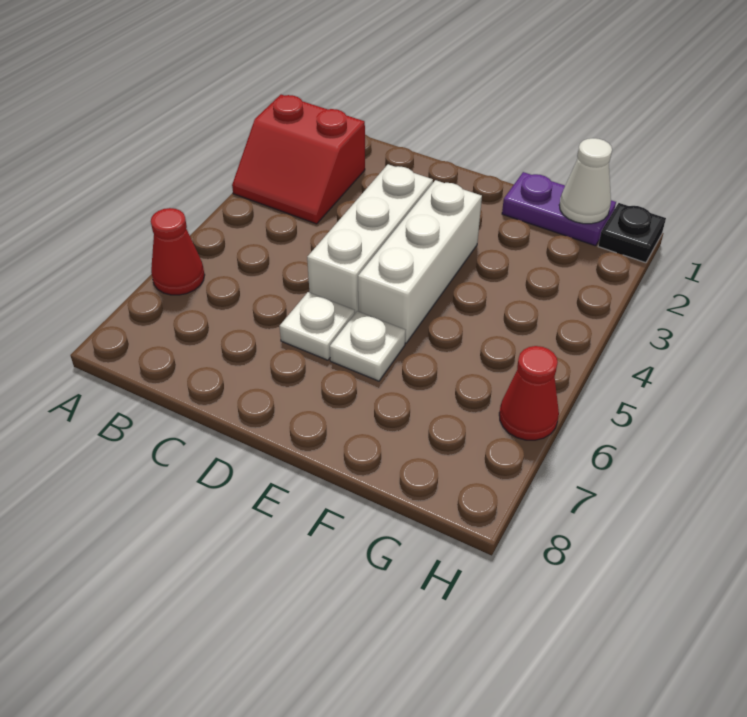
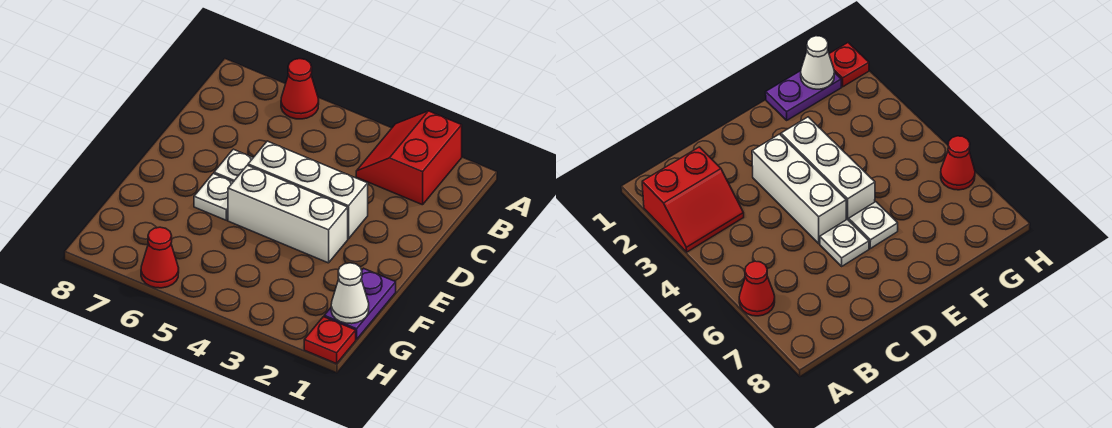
black 1x1 plate [598,203,666,263] -> red 1x1 plate [304,317,356,364]

